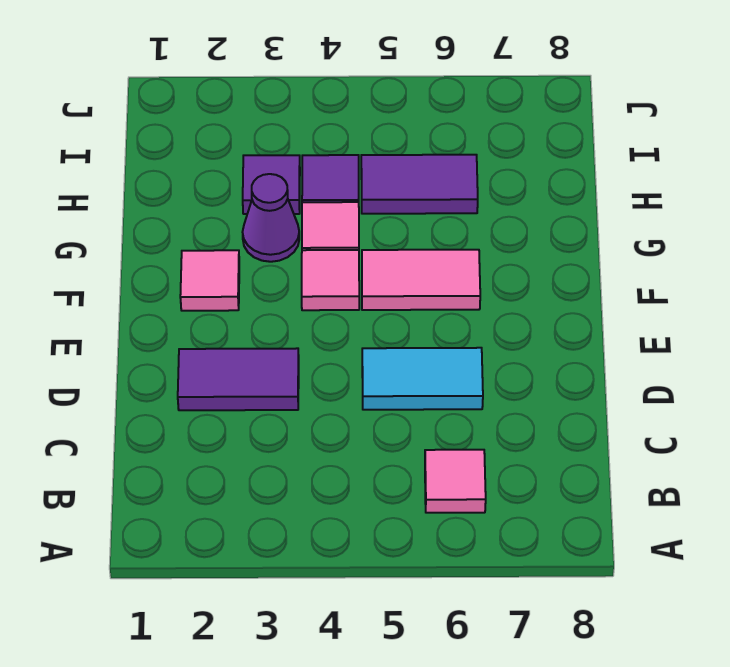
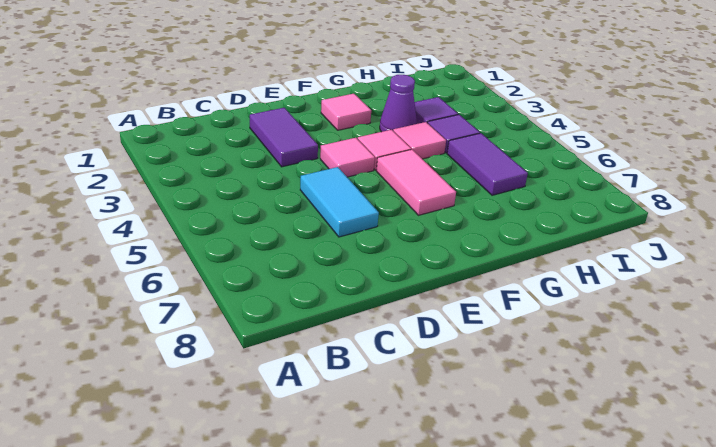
pink 1x1 tile [425,450,486,513] -> pink 1x1 tile moved to [320,138,375,177]

